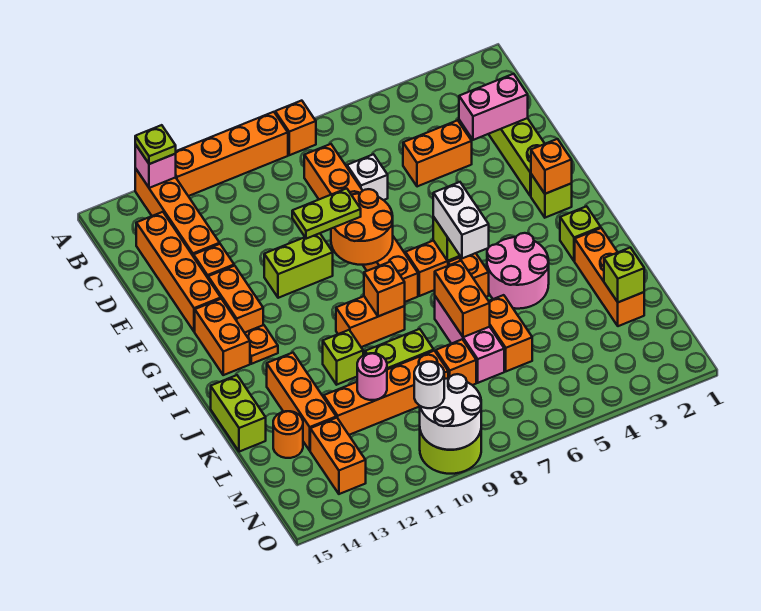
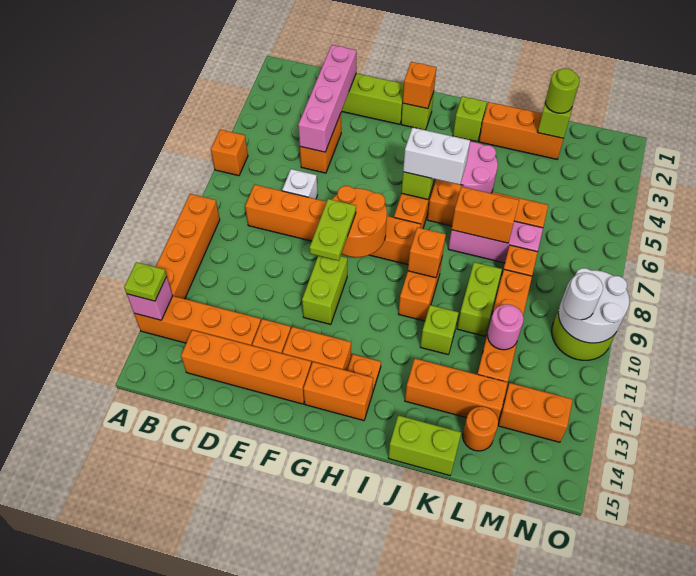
orange 1x1 brick [275,101,316,155] -> orange 1x1 brick moved to [211,129,248,176]
pink 1x2 brick [459,74,528,140] -> pink 1x4 brick [298,45,356,152]
none -> lime 1x1 round brick [545,68,579,113]

